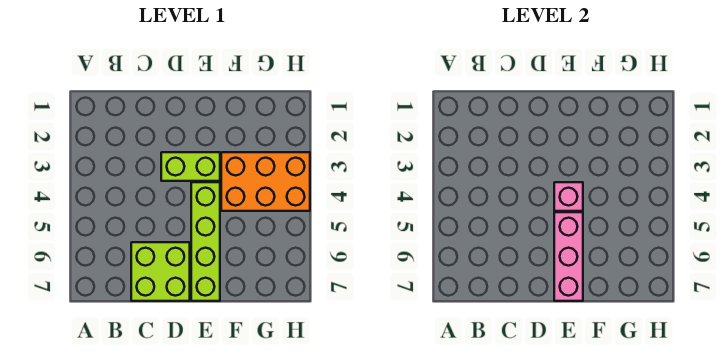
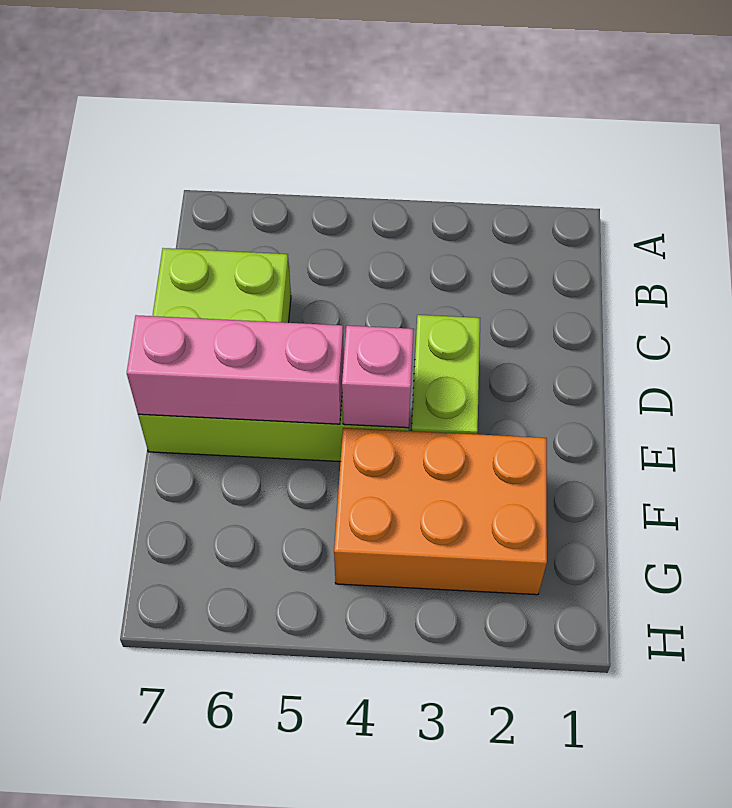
orange 2x3 brick [221,152,310,211] -> orange 2x3 brick turned to [334,428,547,595]

